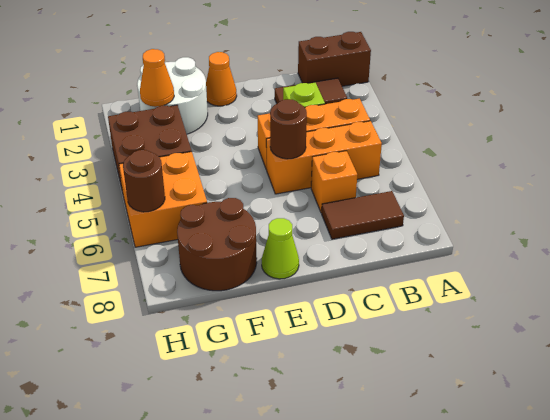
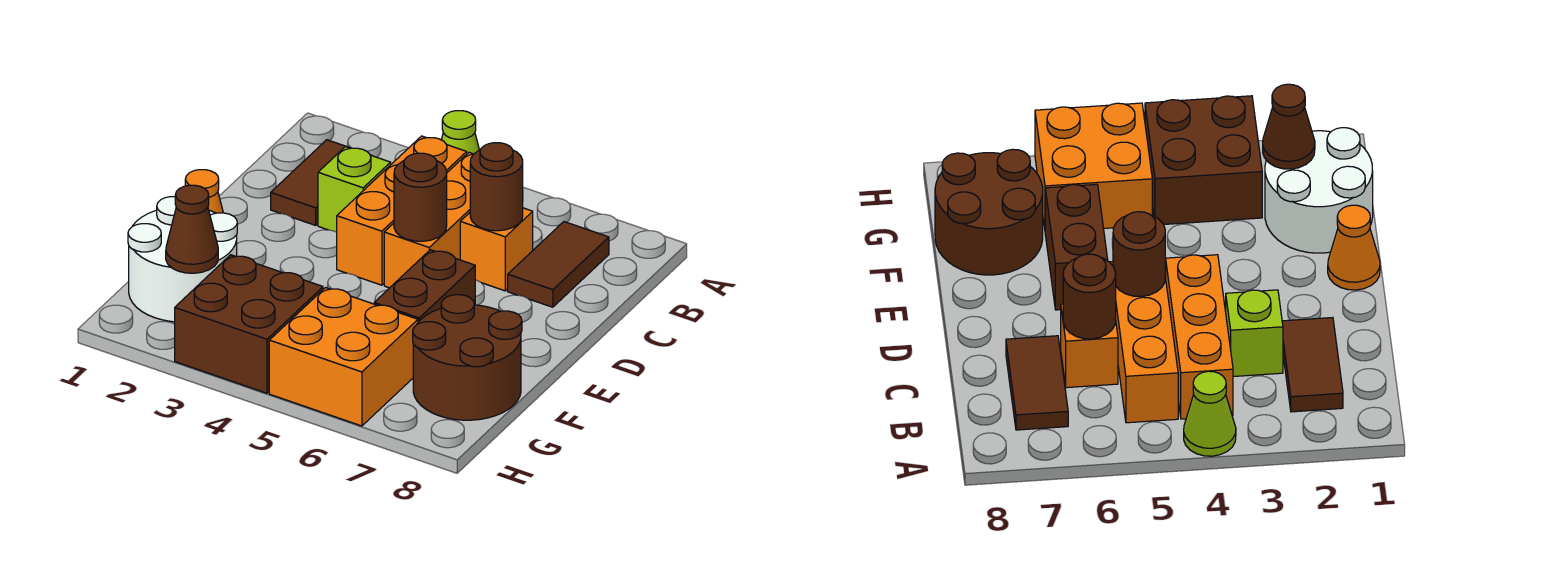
brown 1x2 brick [298,32,371,86] -> brown 1x2 brick moved to [374,250,475,322]
lime 1x1 cone [262,218,299,279] -> lime 1x1 cone moved to [442,111,479,154]
orange 1x1 cone [140,49,174,107] -> brown 1x1 cone [166,185,218,273]
brown 1x1 round brick [123,150,165,212] -> brown 1x1 round brick moved to [470,143,523,231]

